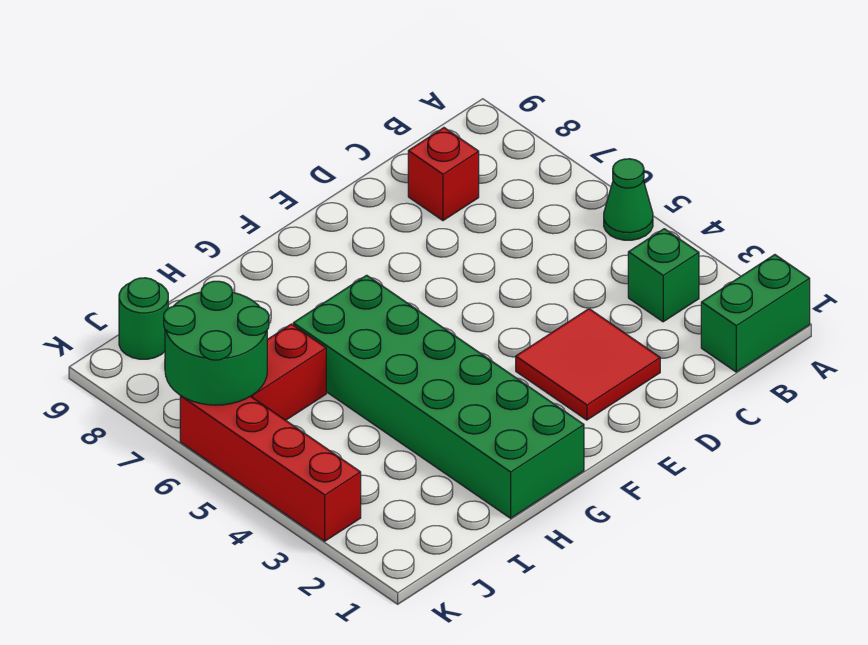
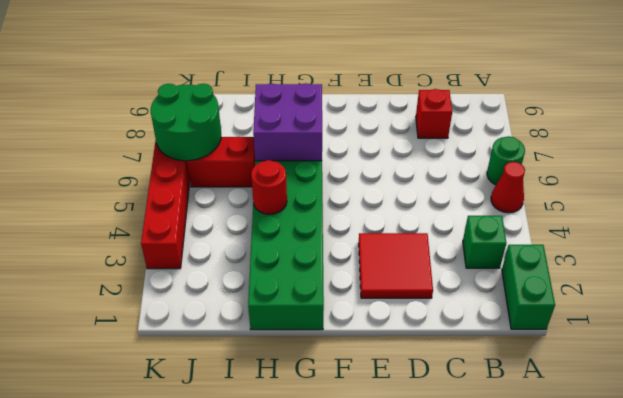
green 1x2 brick [701,255,810,372] -> green 1x2 brick turned to [502,245,555,329]
green 1x1 cone [604,159,653,240] -> red 1x1 cone [491,162,525,213]
none -> purple 2x2 brick [253,83,322,161]
none -> red 1x1 round brick [251,160,287,214]
green 1x1 round brick [119,278,168,359] -> green 1x1 round brick moved to [487,136,525,185]

